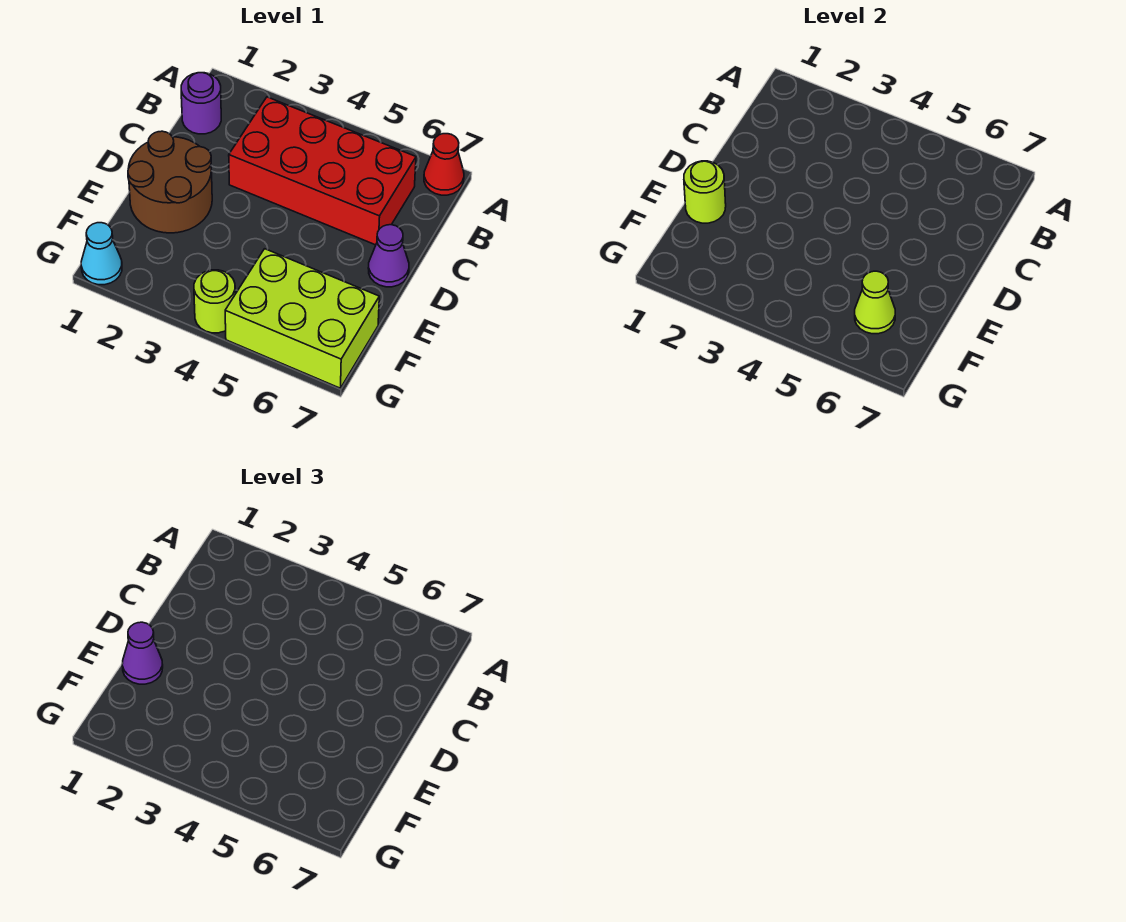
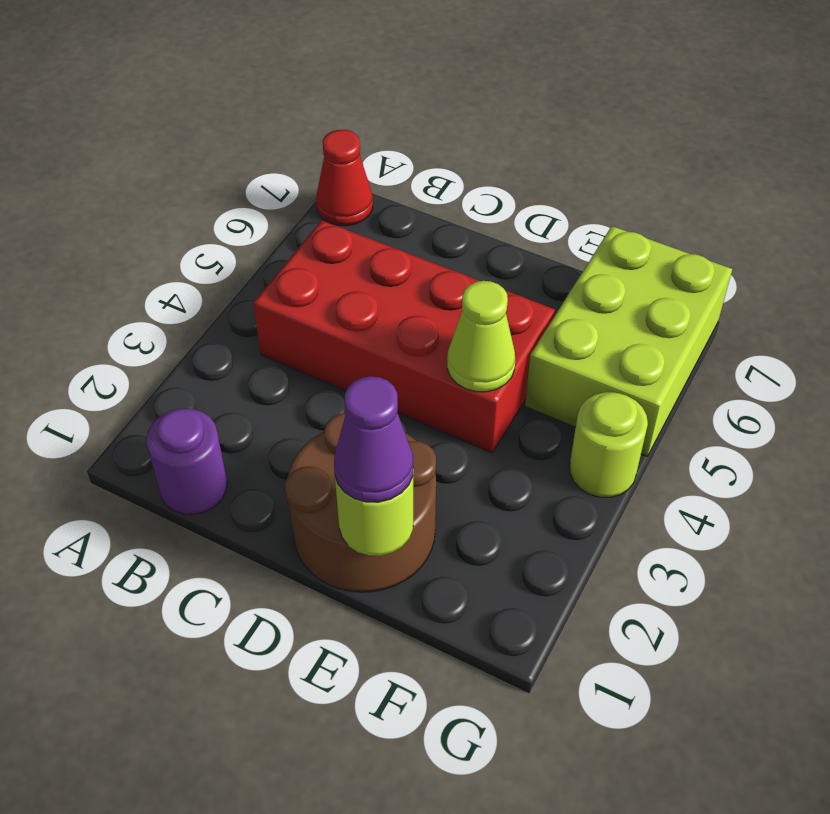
red 2x4 brick [229,97,416,245] -> red 2x4 brick turned to [253,220,555,453]
purple 1x1 cone [368,225,409,287] -> none
lime 1x1 cone [855,271,895,334] -> lime 1x1 cone moved to [447,281,515,392]
cyan 1x1 cone [81,223,122,285] -> none

